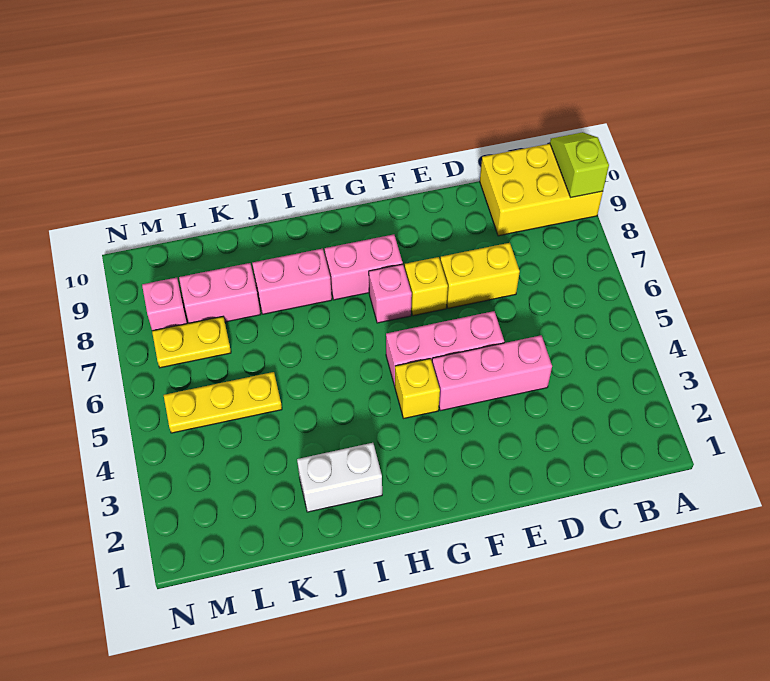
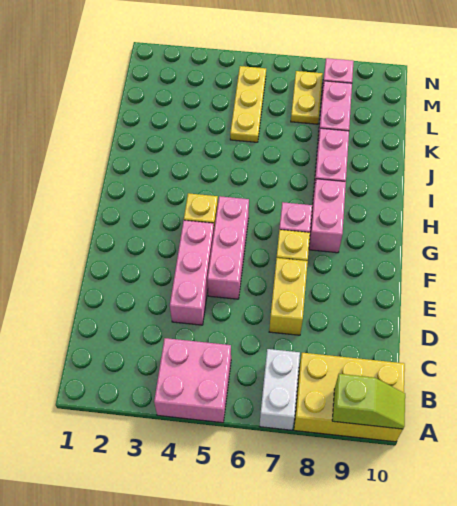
none -> pink 2x2 brick [154,338,231,423]
yellow 2x3 brick [480,144,603,236] -> yellow 2x3 brick turned to [294,353,405,442]
white 1x2 brick [297,443,382,512] -> white 1x2 brick moved to [260,349,300,430]

